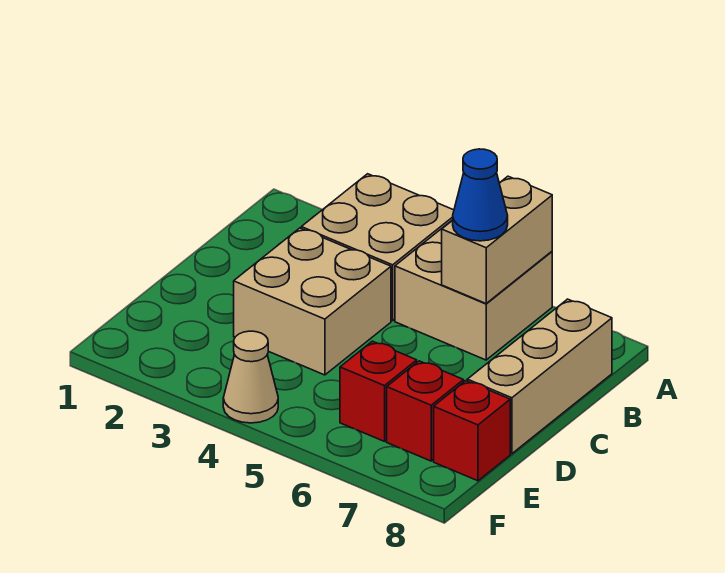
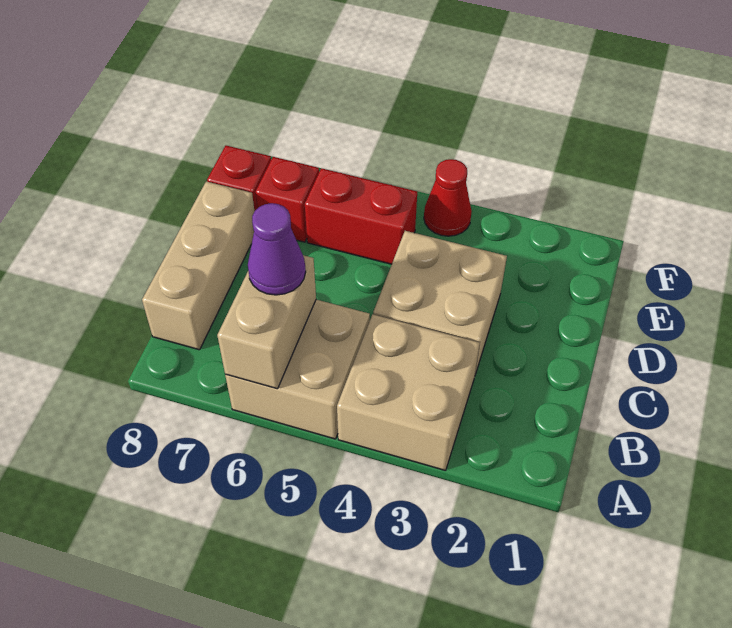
blue 1x1 cone [453,149,508,241] -> purple 1x1 cone [248,203,306,295]
red 1x1 brick [340,341,417,441] -> red 1x2 brick [305,168,417,264]
tan 1x1 cone [223,331,278,423] -> red 1x1 cone [424,159,472,236]

